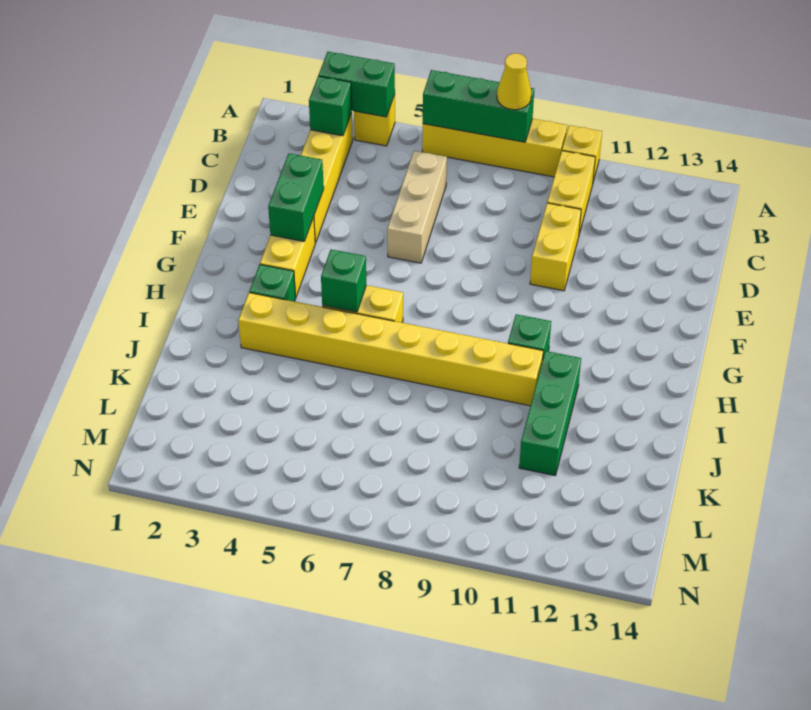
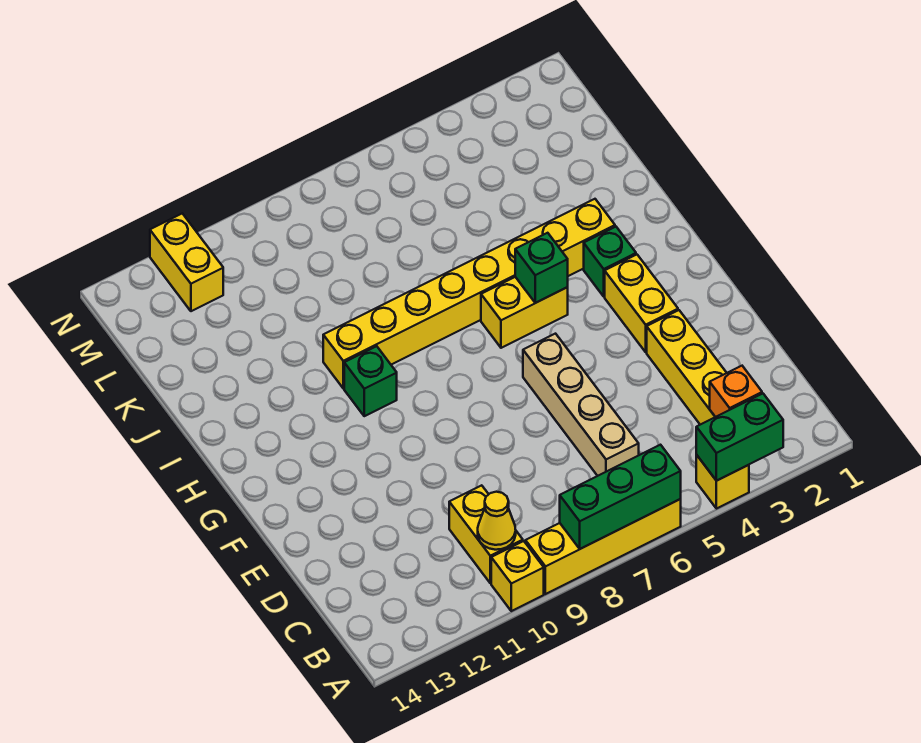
yellow 1x1 cone [497,53,531,110] -> yellow 1x1 cone moved to [478,492,516,550]
green 1x1 brick [309,76,352,136] -> orange 1x1 brick [710,366,762,417]
tan 1x3 brick [387,151,447,263] -> tan 1x4 brick [523,334,639,476]
yellow 1x2 brick [530,203,581,291] -> yellow 1x2 brick moved to [150,213,223,311]
green 1x2 brick [268,153,324,241] -> none
green 1x3 brick [519,351,581,475] -> none

